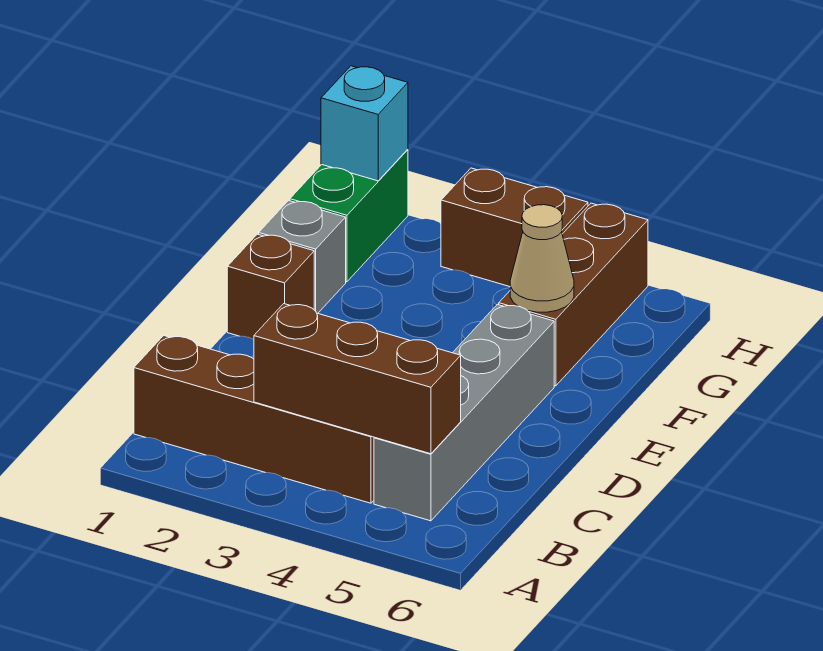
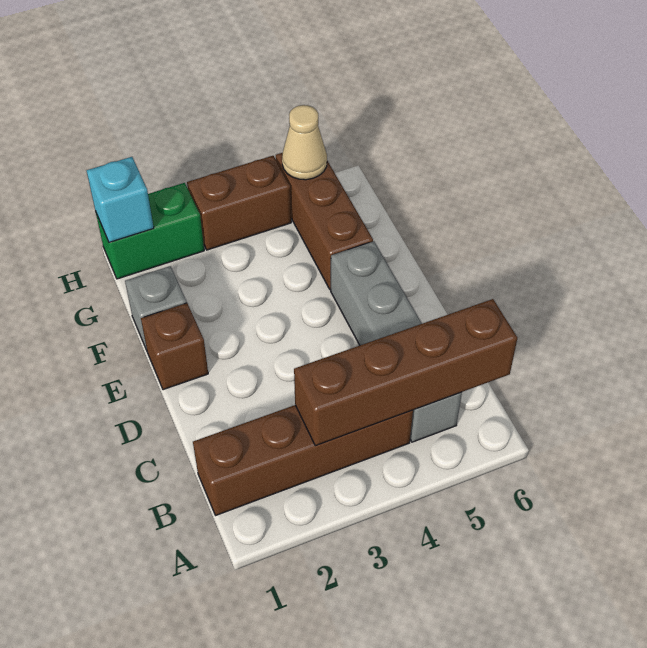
brown 1x3 brick [254,304,461,454] -> brown 1x4 brick [294,299,517,446]
tan 1x1 cone [510,205,574,312] -> tan 1x1 cone moved to [282,105,327,180]
green 1x2 brick [290,149,408,282] -> green 1x2 brick turned to [96,183,204,279]

